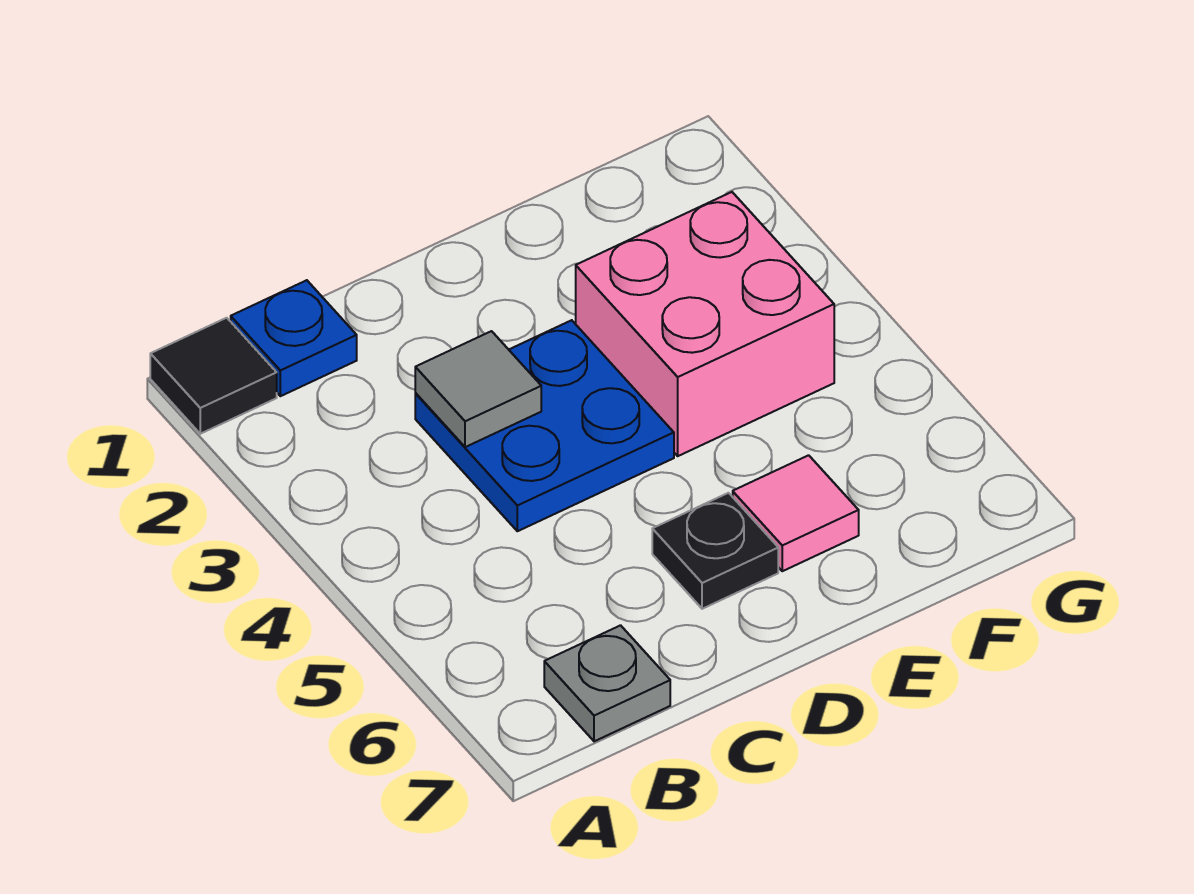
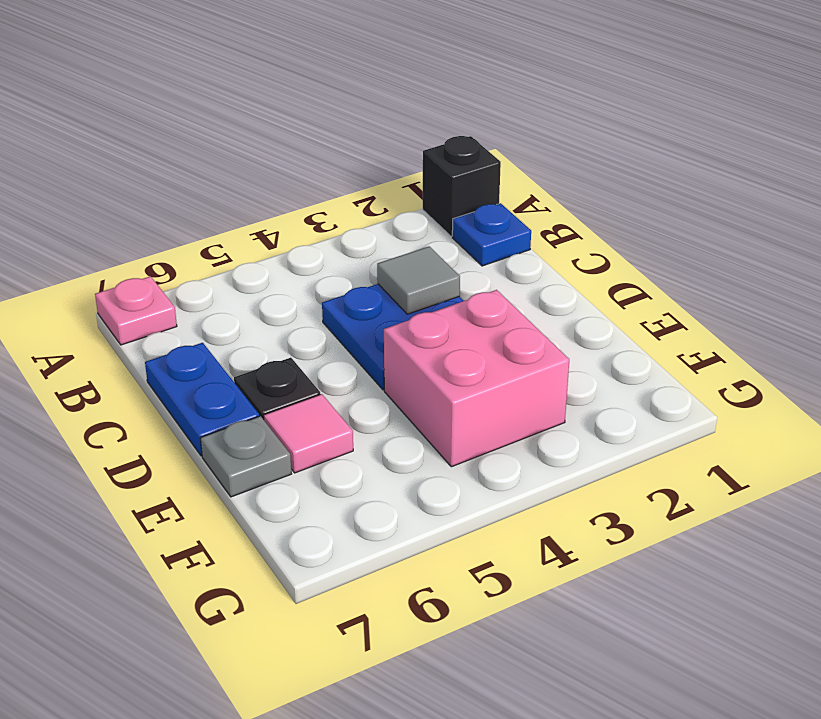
black 1x1 tile [150,318,277,434] -> black 1x1 brick [423,136,501,236]
none -> pink 1x1 plate [95,276,177,345]
grey 1x1 plate [544,625,670,741] -> grey 1x1 plate moved to [200,416,291,497]
none -> blue 1x2 plate [145,343,259,456]

